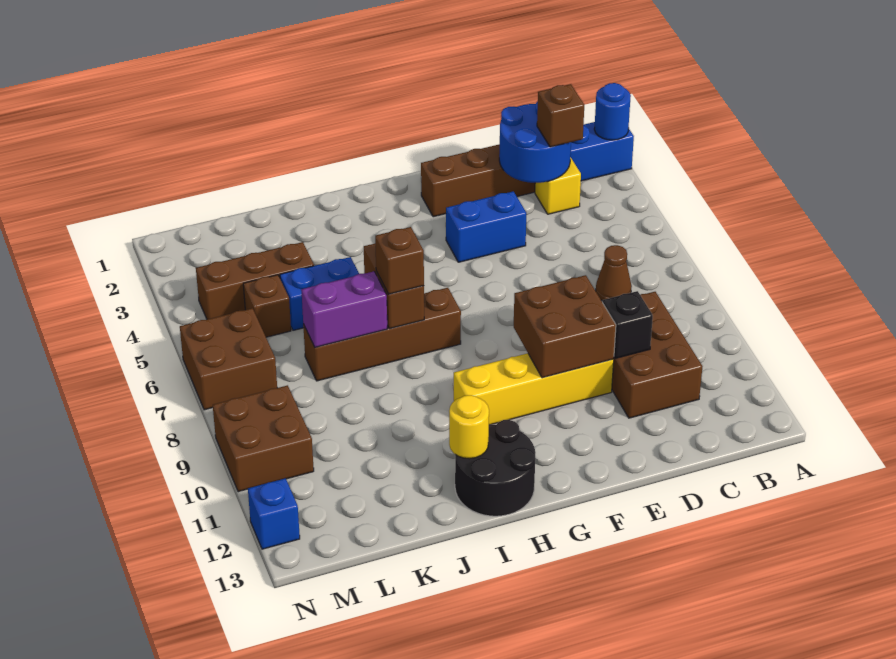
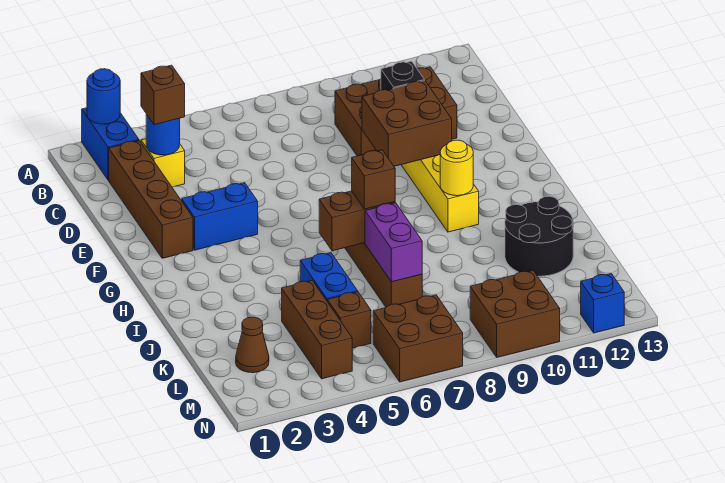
blue 2x2 round brick [499,101,571,183] -> blue 1x1 round brick [146,114,180,155]
brown 1x1 cone [596,245,632,301] -> brown 1x1 cone moved to [236,317,269,373]
blue 1x2 brick [446,191,526,262] -> blue 1x2 brick turned to [182,183,258,250]
black 2x2 round brick [455,420,536,516] -> black 2x2 round brick moved to [505,196,573,276]
yellow 1x1 round brick [449,395,489,459] -> yellow 1x1 round brick moved to [440,140,473,196]

